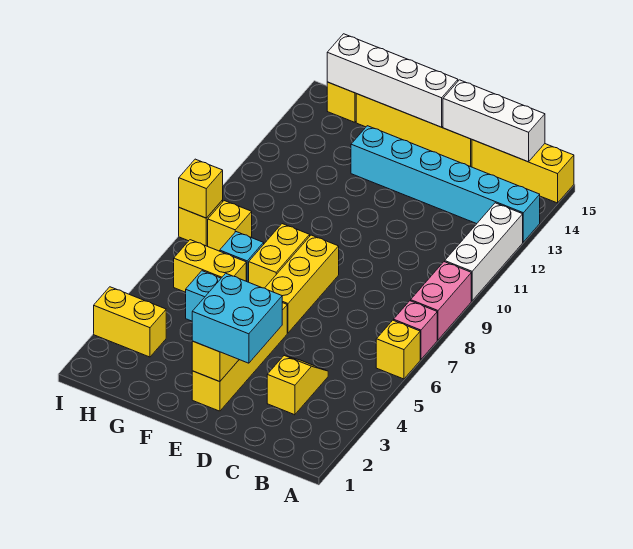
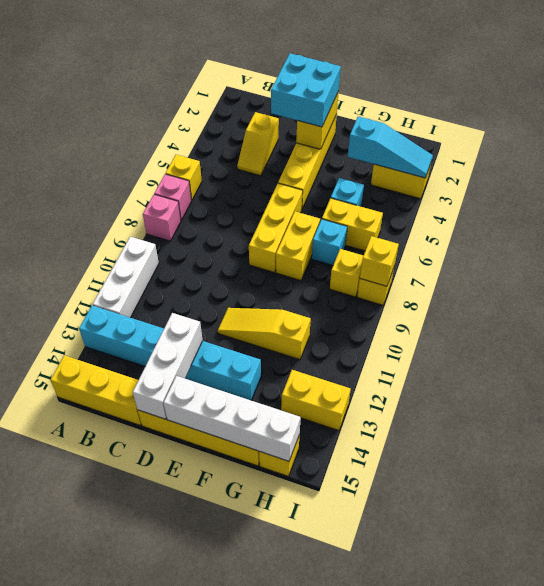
pink 1x2 brick [411,262,471,340] -> pink 1x1 brick [143,194,181,241]
white 1x3 brick [443,80,545,162] -> white 1x3 brick turned to [133,313,203,419]
none -> yellow 1x3 slope [218,308,311,360]
none -> cyan 1x3 slope [348,116,433,178]
none -> yellow 1x2 brick [281,370,351,431]

